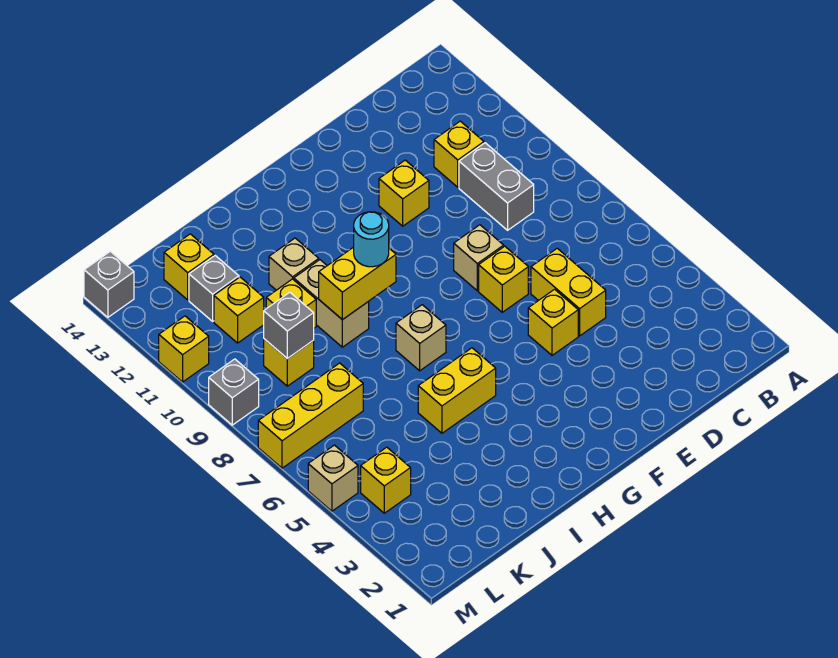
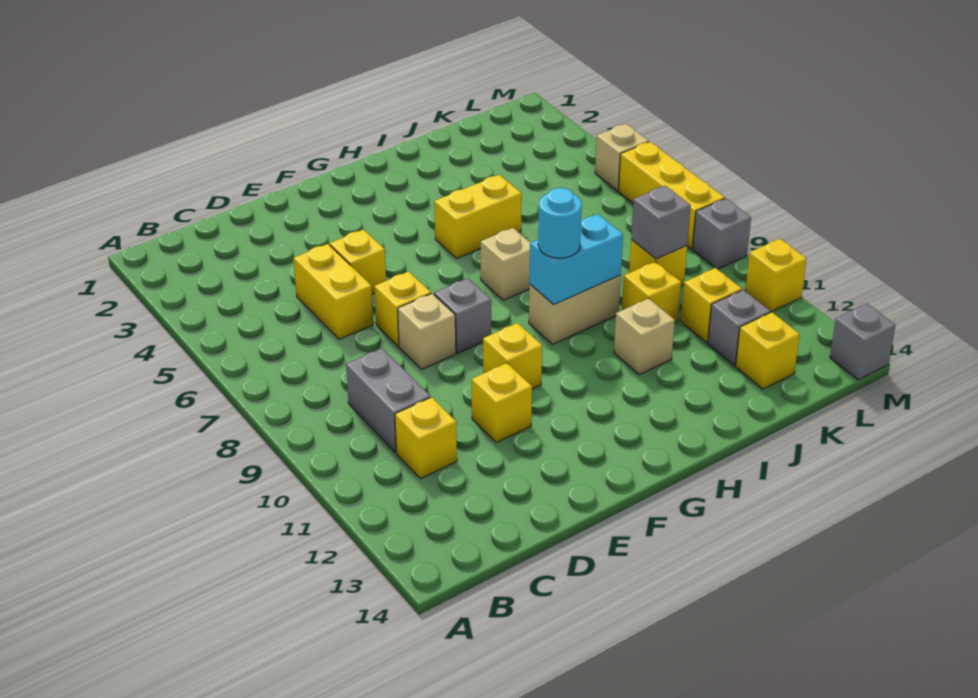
none -> grey 1x1 brick [434,278,491,353]
yellow 1x2 brick [319,247,396,320] -> cyan 1x2 brick [529,214,623,305]
tan 1x2 brick [294,260,369,347] -> tan 1x2 brick turned to [529,275,621,344]
yellow 1x3 brick [258,363,363,468] -> yellow 1x3 brick turned to [619,142,725,249]
yellow 1x1 brick [361,447,411,513] -> yellow 1x1 brick moved to [483,323,542,389]

